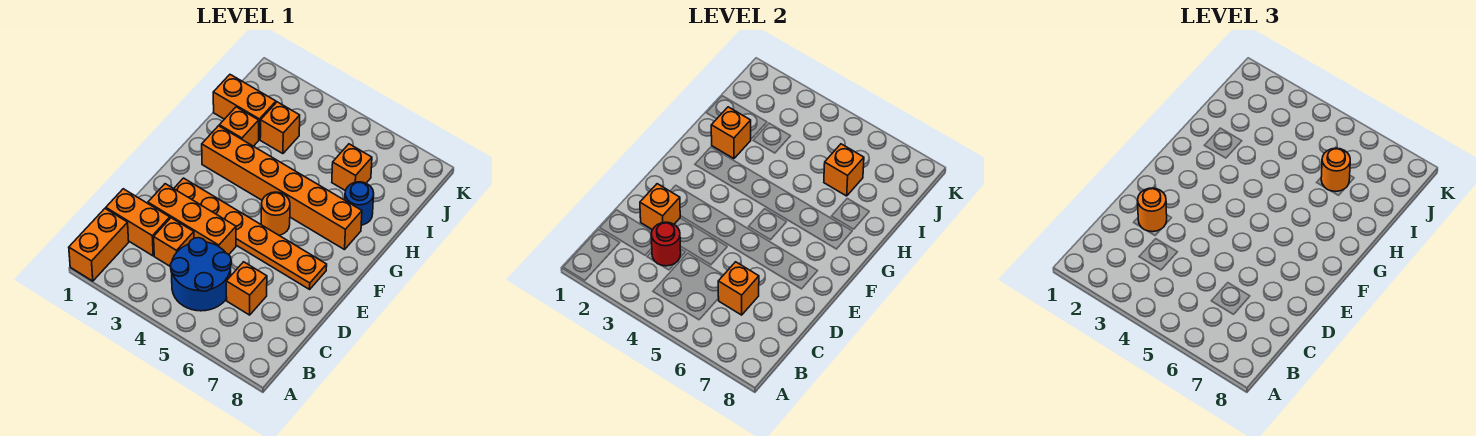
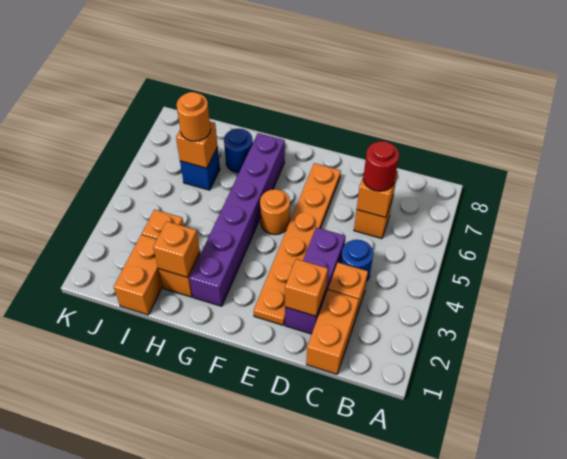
orange 1x2 brick [69,209,129,281] -> none
blue 2x2 round brick [171,238,231,311] -> blue 1x1 round brick [341,240,373,282]
red 1x1 round brick [651,222,681,266] -> red 1x1 round brick moved to [363,141,399,191]
orange 1x3 brick [148,184,236,255] -> purple 1x3 brick [285,227,345,334]
orange 1x1 round brick [1138,188,1167,232] -> none
orange 1x6 brick [202,126,362,250] -> purple 1x6 brick [189,133,285,306]
orange 1x1 brick [332,144,372,191] -> blue 1x1 brick [180,148,220,190]

